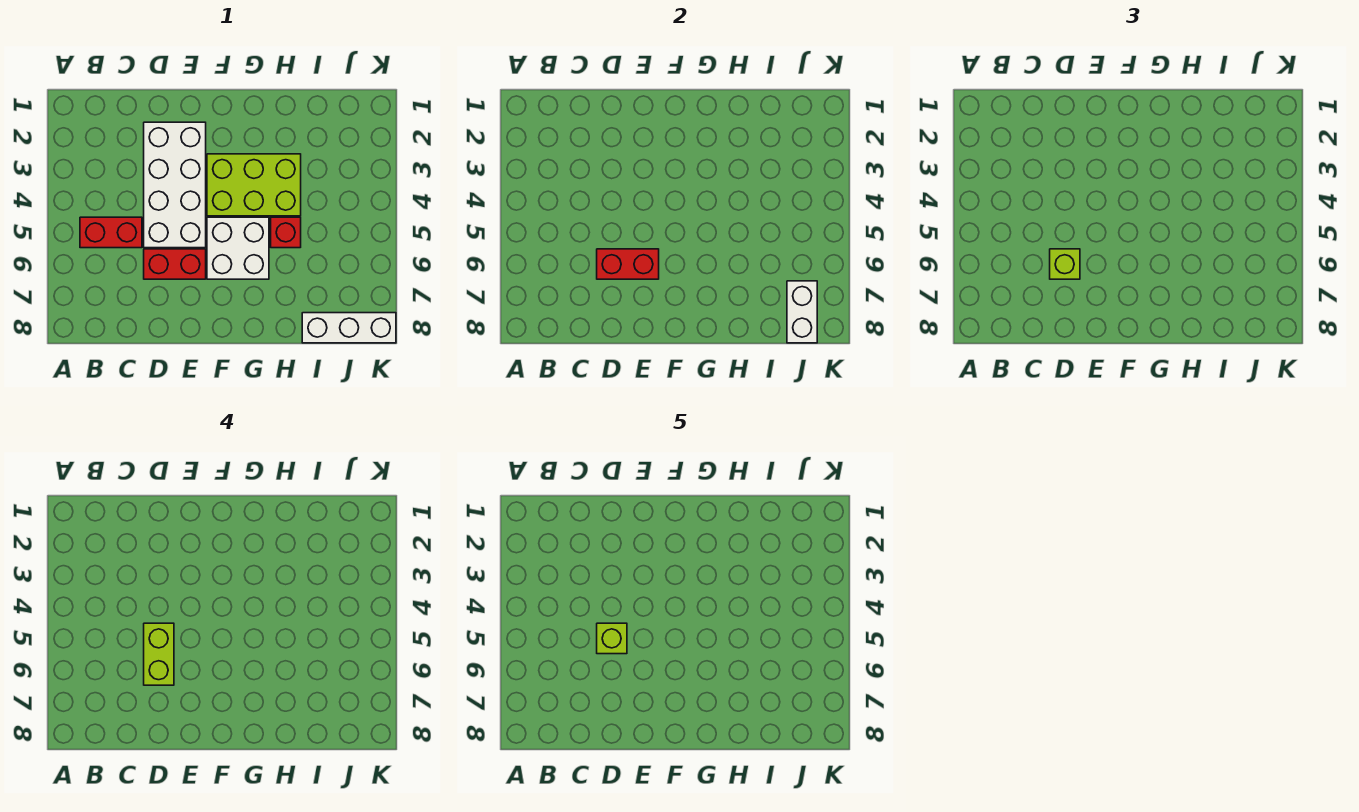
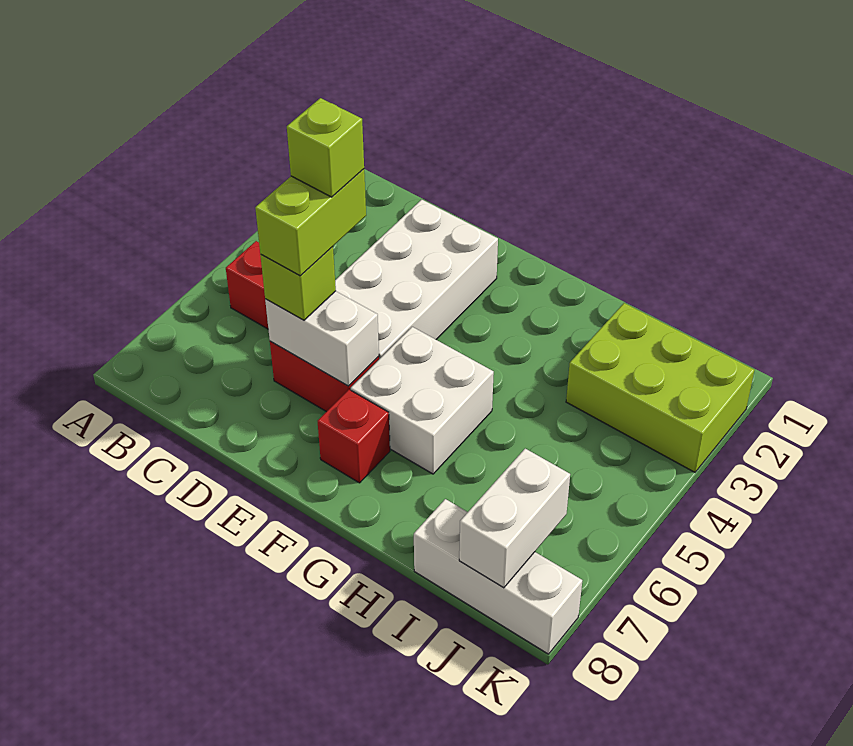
red 1x2 brick [597,249,659,279] -> white 1x2 brick [265,291,379,386]
lime 2x3 brick [207,154,301,216] -> lime 2x3 brick moved to [566,303,754,472]
red 1x1 brick [271,217,301,248] -> red 1x1 brick moved to [318,390,390,483]

